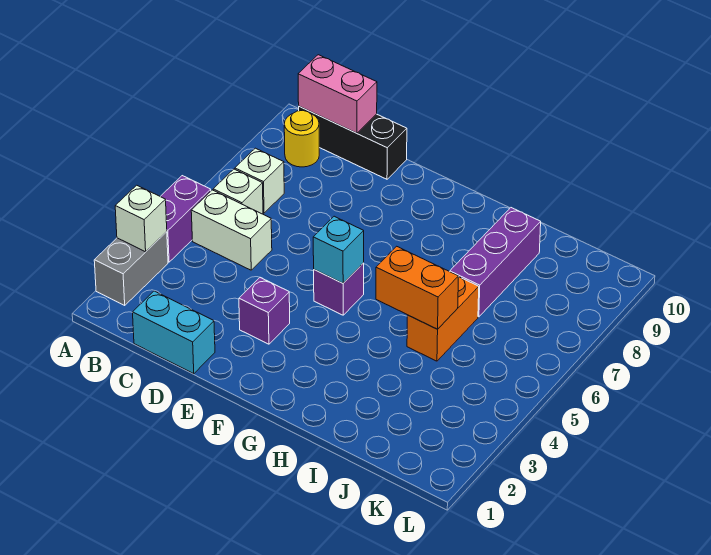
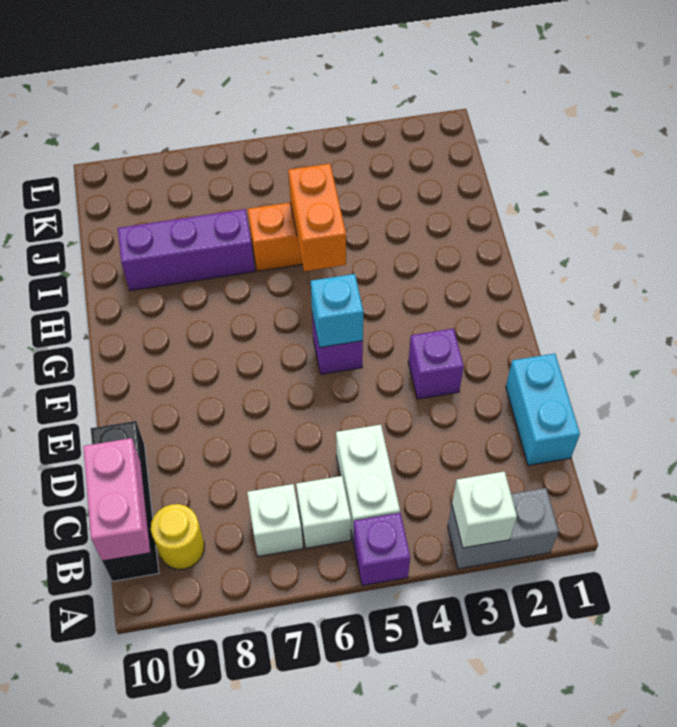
purple 1x2 brick [160,176,211,262] -> purple 1x1 brick [353,513,410,586]

